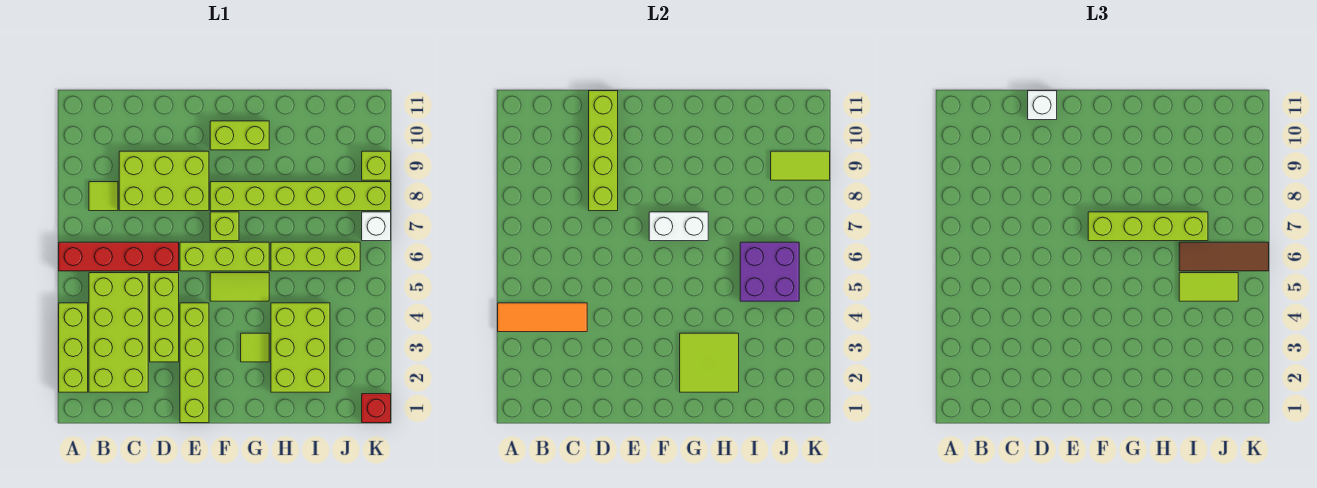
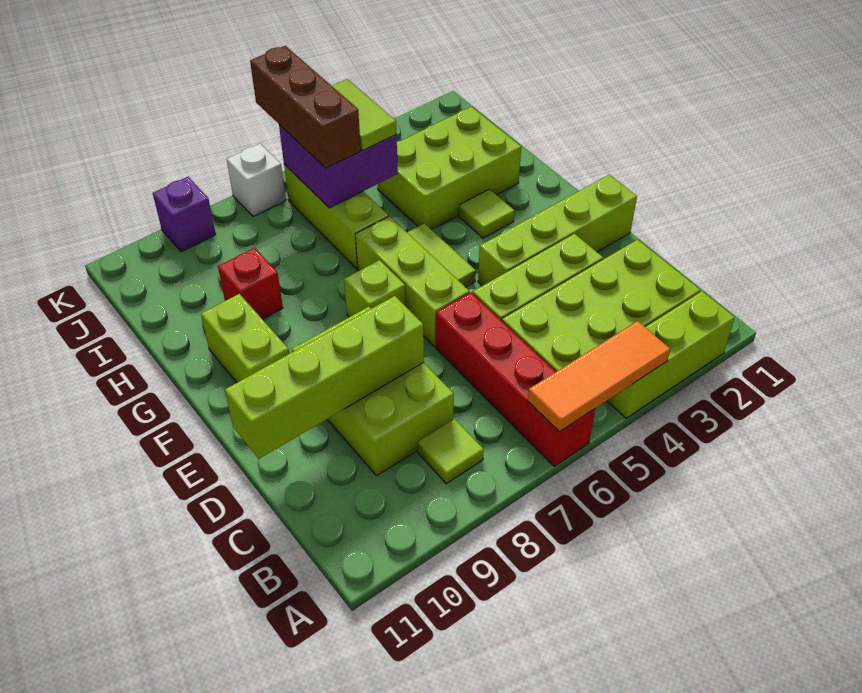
orange 1x3 tile [498,303,587,332] -> orange 1x3 tile turned to [528,321,670,432]
white 1x1 brick [1028,91,1057,120] -> none
white 1x2 brick [649,212,708,241] -> none
lime 1x4 brick [1088,212,1208,241] -> none
lime 1x6 brick [210,182,391,211] -> none
lime 2x2 tile [680,333,739,392] -> none
brown 1x3 tile [1179,242,1269,271] -> brown 1x3 brick [250,46,361,168]
lime 1x2 tile [771,151,830,180] -> none
red 1x1 brick [362,394,391,423] -> red 1x1 brick moved to [218,248,283,319]
lime 1x1 brick [362,151,391,180] -> purple 1x1 brick [153,177,216,252]

